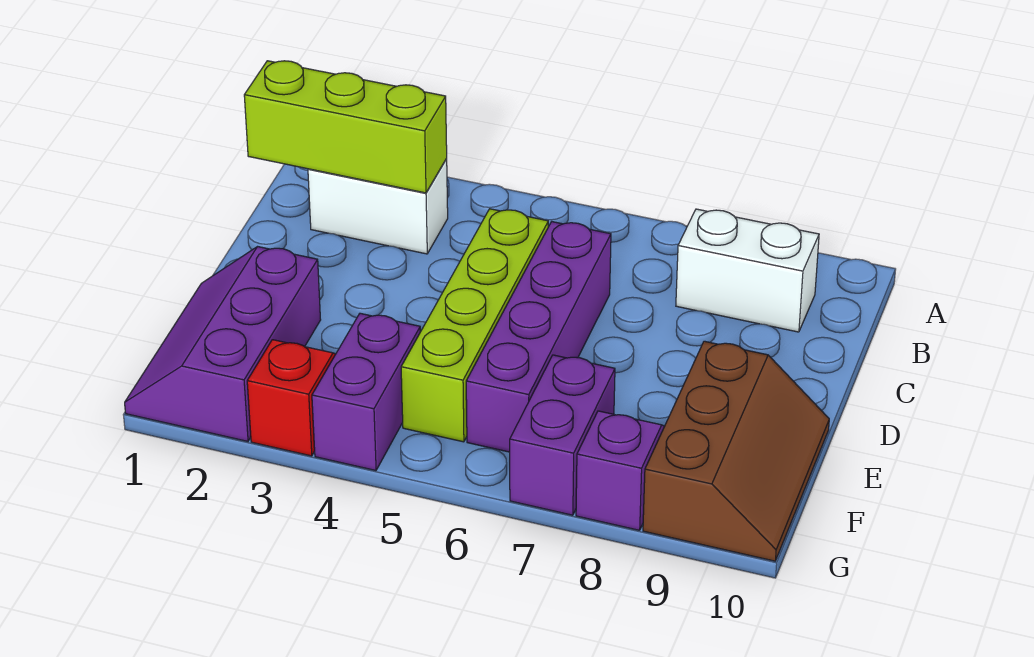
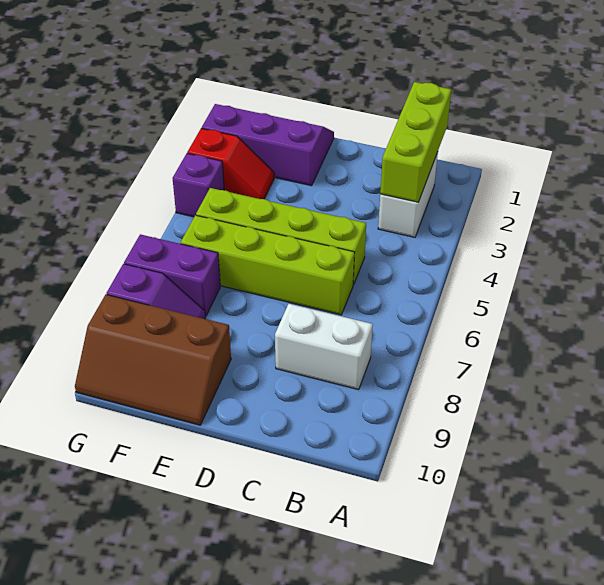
white 1x2 brick [676,209,819,332] -> white 1x2 brick turned to [275,304,373,390]
purple 1x4 brick [466,222,611,452] -> lime 1x4 brick [181,215,355,315]
purple 1x2 brick [312,313,420,471] -> purple 1x1 brick [173,153,224,217]

